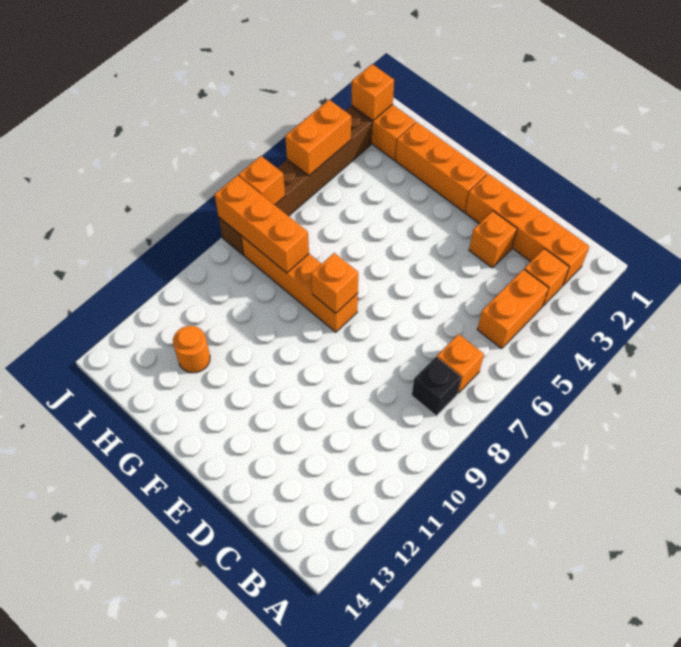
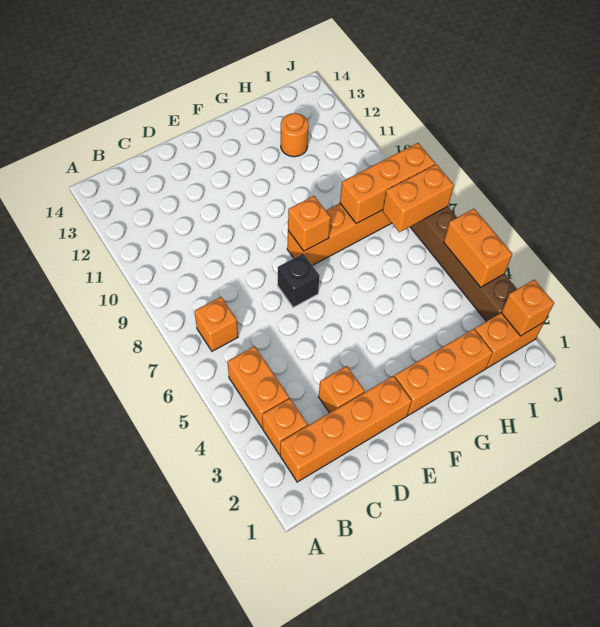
black 1x1 brick [412,357,461,416] -> black 1x1 brick moved to [278,254,320,307]
orange 1x1 brick [239,156,285,205] -> orange 1x2 brick [383,164,454,232]

